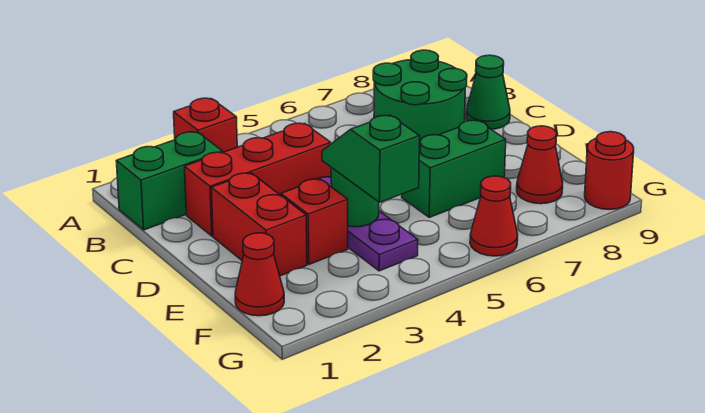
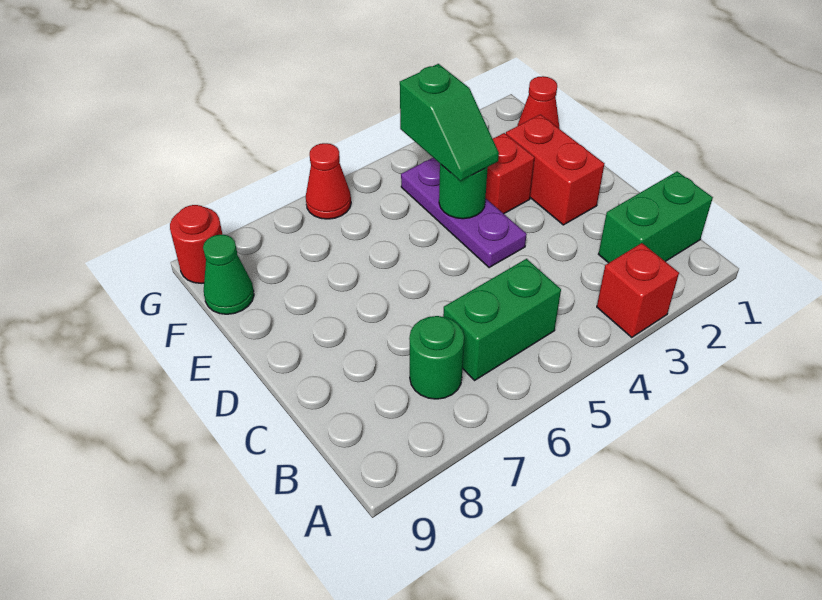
green 2x2 round brick [373,50,467,142] -> green 1x1 round brick [409,316,464,399]
red 1x3 brick [185,123,331,236] -> none
green 1x1 cone [466,55,510,129] -> green 1x1 cone moved to [203,234,254,314]
green 1x2 brick [402,120,506,217] -> green 1x2 brick moved to [443,259,561,380]
red 1x1 cone [517,126,563,204] -> none

